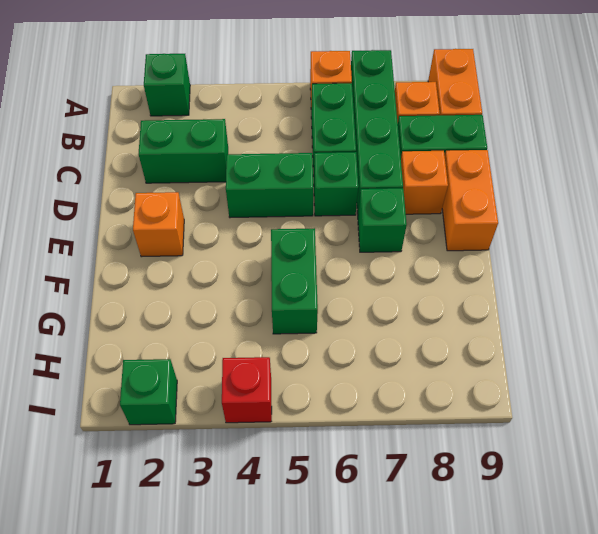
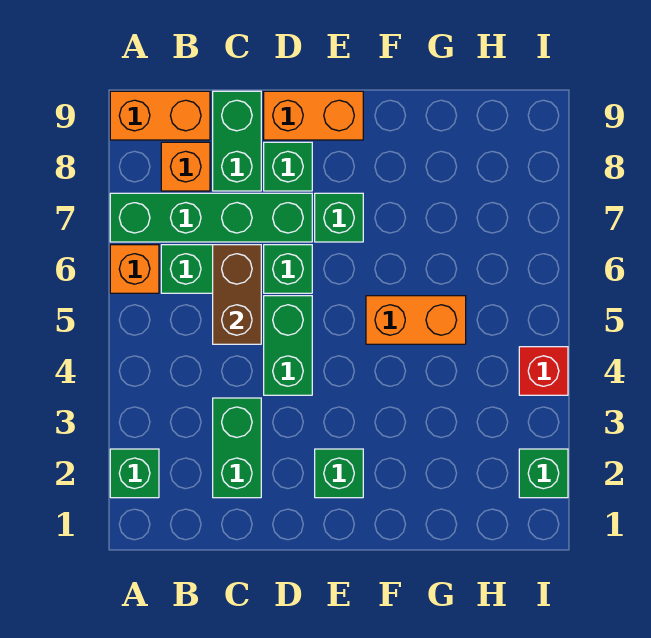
none -> brown 1x2 brick [213,245,261,344]
orange 1x1 brick [401,151,448,214] -> green 1x1 brick [264,142,312,191]
orange 1x1 brick [133,192,184,257] -> green 1x1 brick [315,449,363,498]
green 1x2 brick [271,228,318,334] -> orange 1x2 brick [366,296,466,344]

